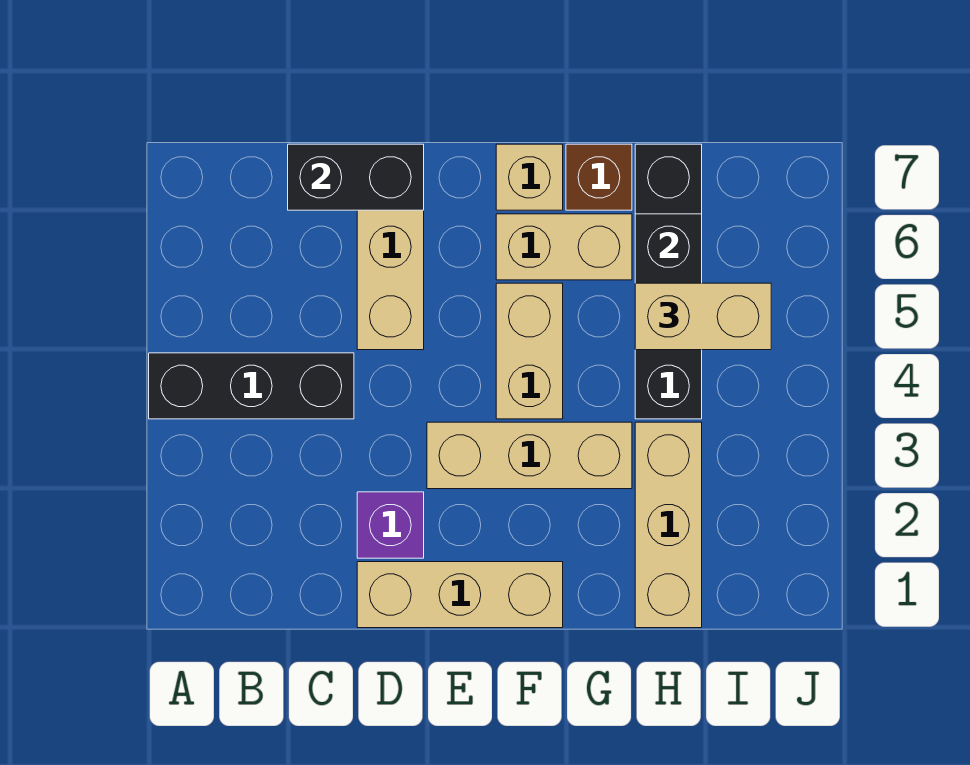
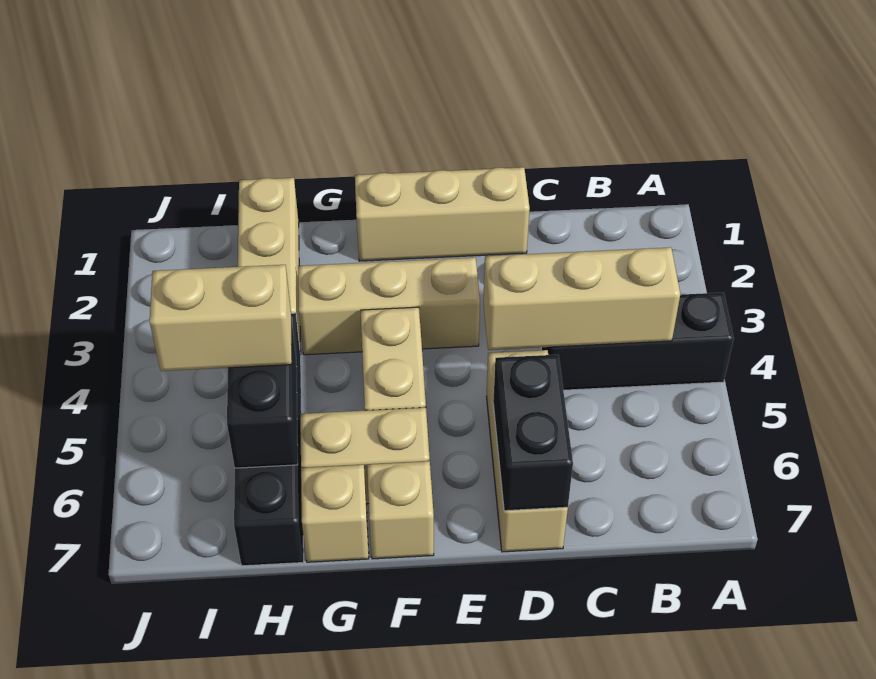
none -> tan 1x3 brick [483,247,680,350]
black 1x2 brick [288,144,424,210] -> black 1x2 brick turned to [493,355,573,511]
purple 1x1 brick [357,492,424,558] -> none
brown 1x1 brick [566,144,632,210] -> tan 1x1 brick [301,465,369,562]

